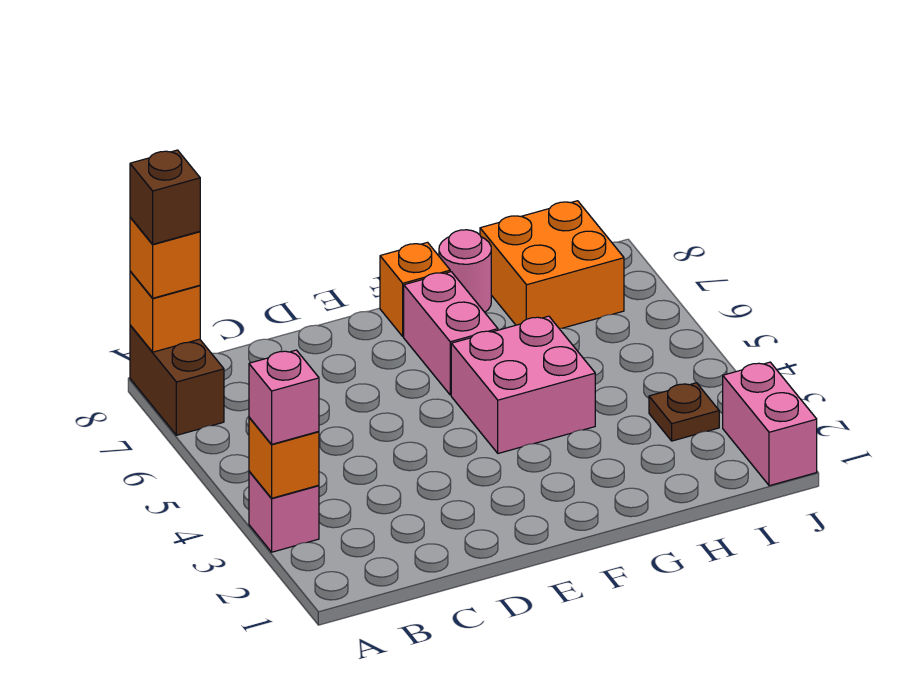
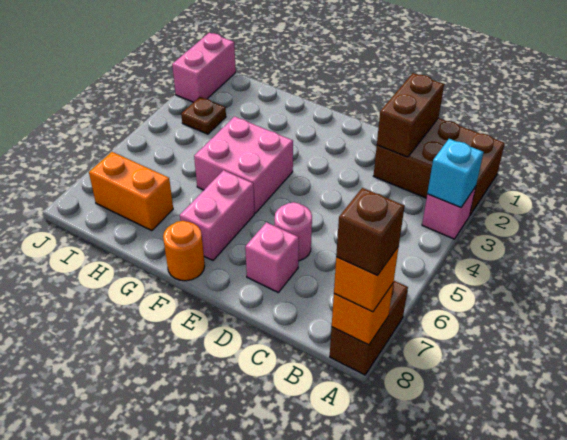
none -> brown 2x3 brick [374,118,505,216]
orange 1x1 brick [249,417,319,498] -> cyan 1x1 brick [427,139,483,208]
pink 1x1 brick [249,350,319,444] -> pink 1x1 brick moved to [245,222,299,292]
none -> brown 1x2 brick [377,73,444,157]
orange 1x1 brick [380,242,450,337] -> orange 1x1 round brick [163,221,205,281]
pink 1x1 round brick [439,230,491,312] -> pink 1x1 round brick moved to [275,202,312,261]
orange 2x2 brick [480,201,624,329] -> orange 1x2 brick [89,152,173,231]

